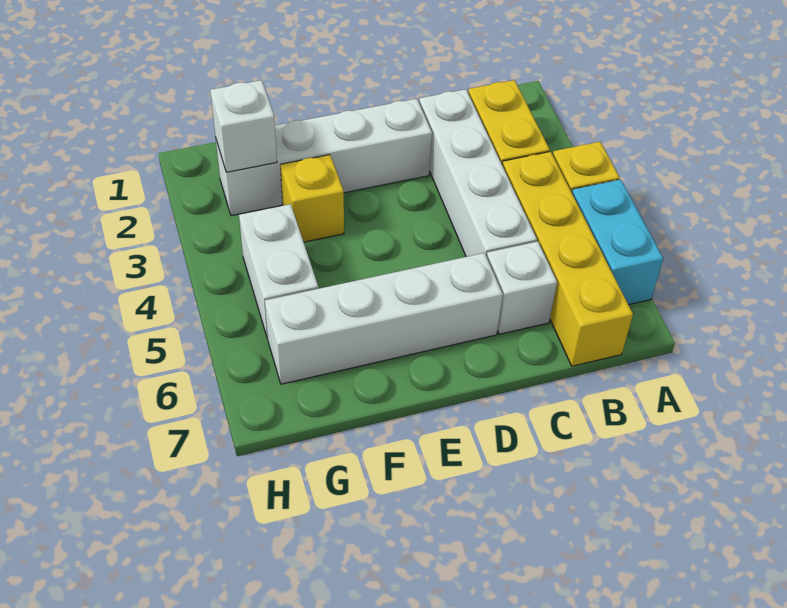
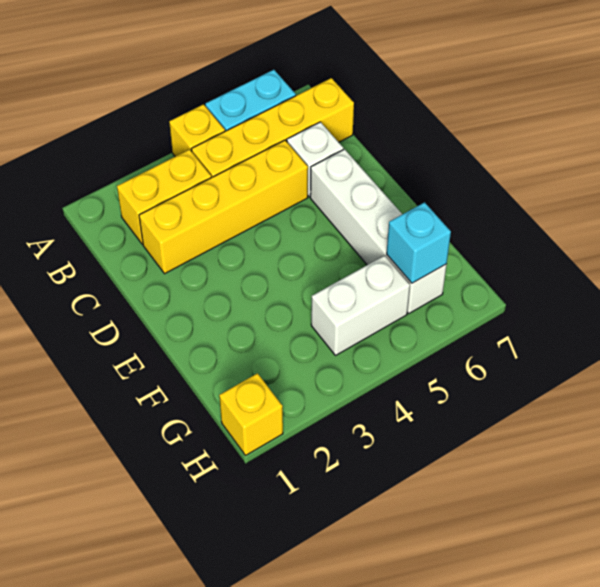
white 1x4 brick [419,89,537,257] -> yellow 1x4 brick [139,140,308,274]
white 1x4 brick [216,99,432,216] -> none
yellow 1x1 brick [280,155,344,242] -> yellow 1x1 brick moved to [219,373,283,455]
white 1x1 brick [210,80,277,172] -> none
none -> cyan 1x1 brick [387,202,451,283]

